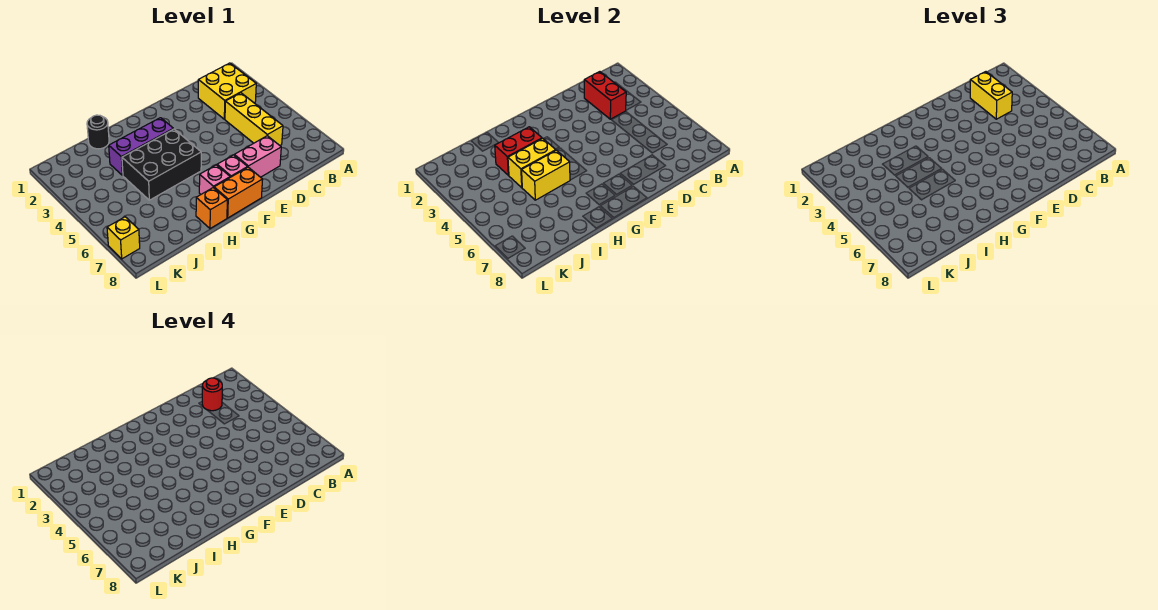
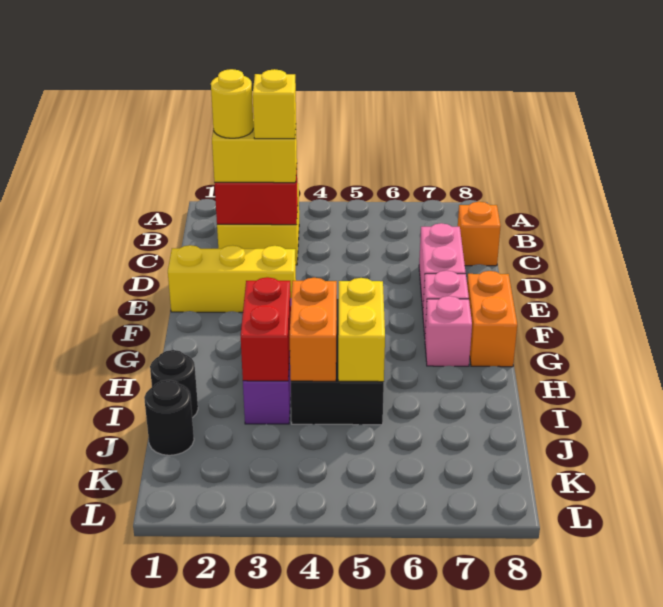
red 1x1 round brick [202,378,222,411] -> yellow 1x1 round brick [211,69,253,138]
yellow 1x3 brick [225,93,283,145] -> yellow 1x3 brick moved to [168,245,296,312]
yellow 1x2 brick [508,138,556,188] -> orange 1x2 brick [290,278,337,381]
orange 1x1 brick [196,188,227,229] -> orange 1x1 brick moved to [458,202,501,266]
none -> black 1x1 round brick [144,380,194,455]
yellow 1x1 brick [107,217,140,259] -> yellow 1x1 brick moved to [253,69,296,139]

